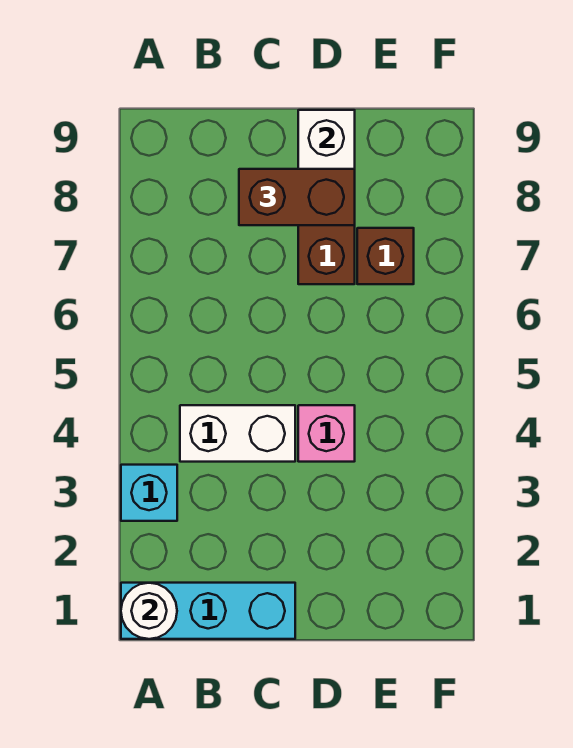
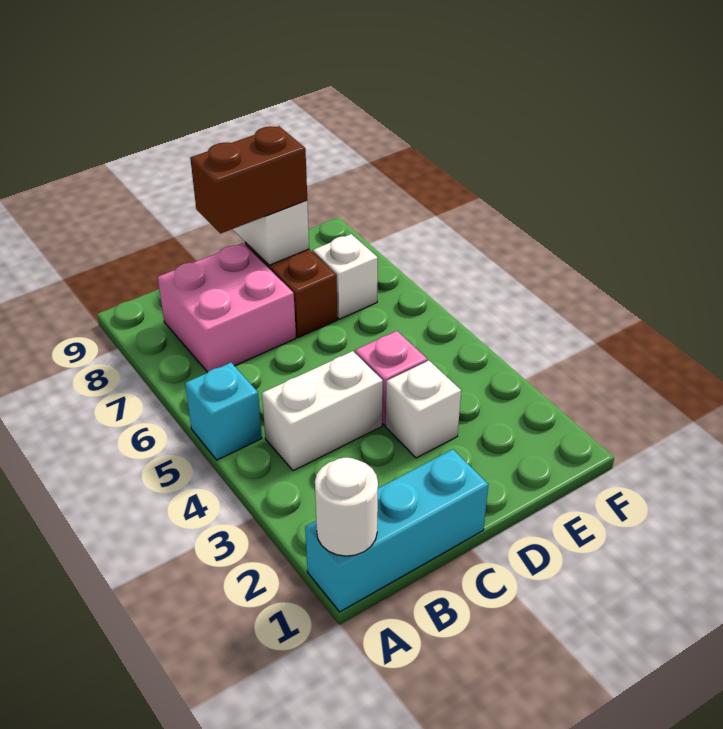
cyan 1x1 brick [121,465,177,521] -> cyan 1x1 brick moved to [185,363,262,460]
none -> pink 2x2 brick [158,243,296,372]
none -> white 1x1 brick [386,361,461,458]
brown 1x1 brick [357,228,414,284] -> white 1x1 brick [313,234,378,319]

